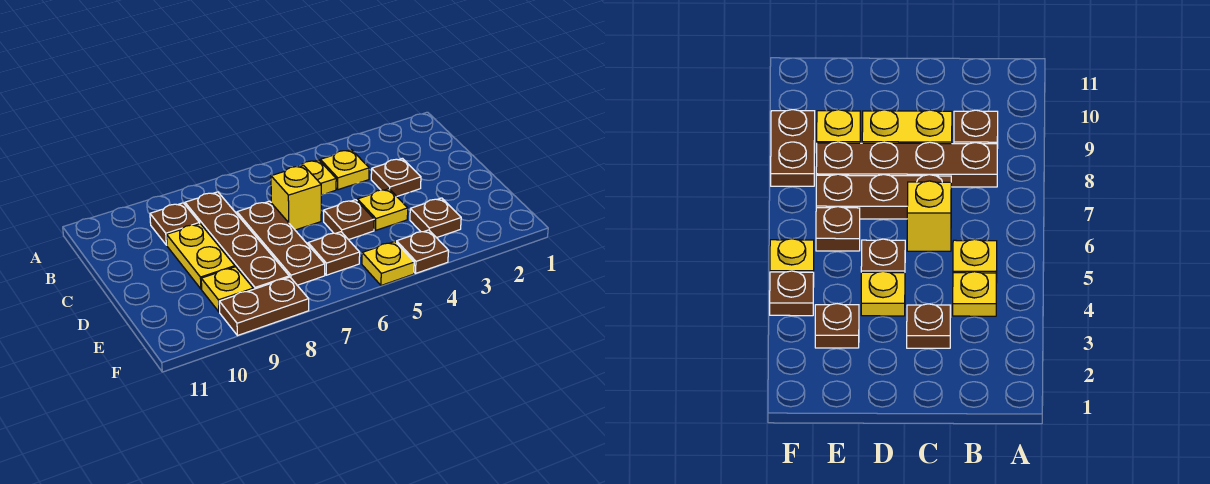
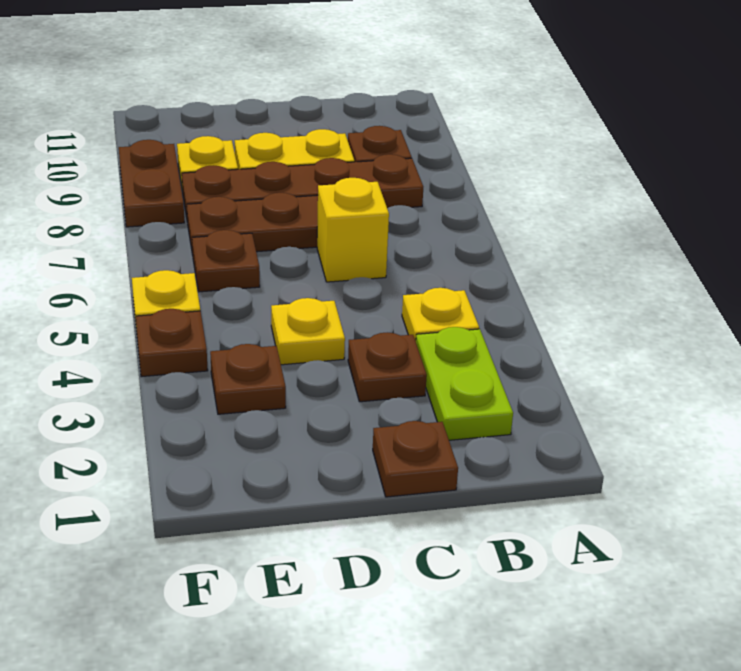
none -> lime 1x2 plate [416,327,513,440]
yellow 1x1 plate [298,160,336,195] -> none
brown 1x1 plate [324,200,374,240] -> brown 1x1 plate moved to [373,421,458,497]

